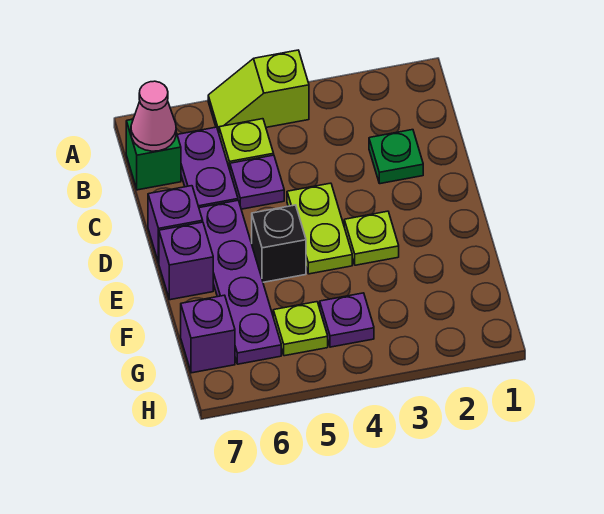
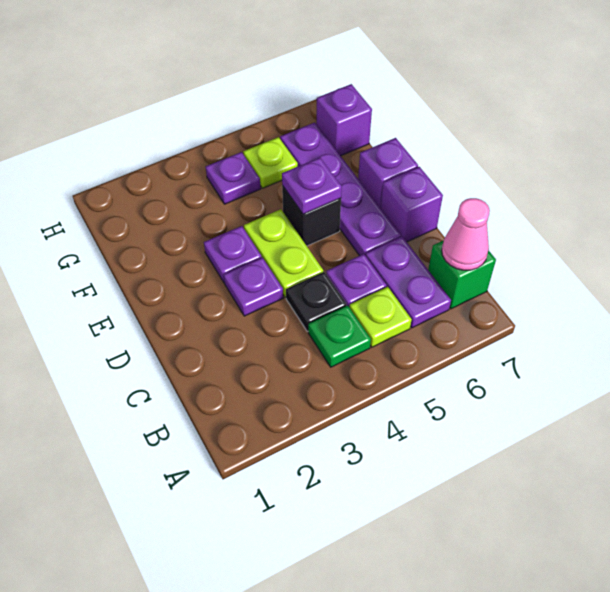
lime 1x2 slope [208,50,309,132] -> none
green 1x1 plate [369,130,423,184] -> green 1x1 plate moved to [308,306,371,367]
none -> black 1x1 plate [286,272,347,332]
none -> purple 1x1 plate [224,257,283,316]
lime 1x1 plate [344,211,399,265] -> purple 1x1 plate [204,226,262,282]
none -> purple 1x1 plate [282,158,342,214]

